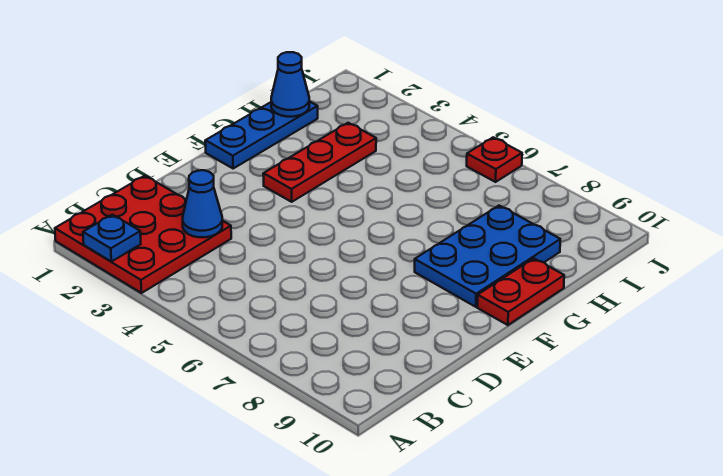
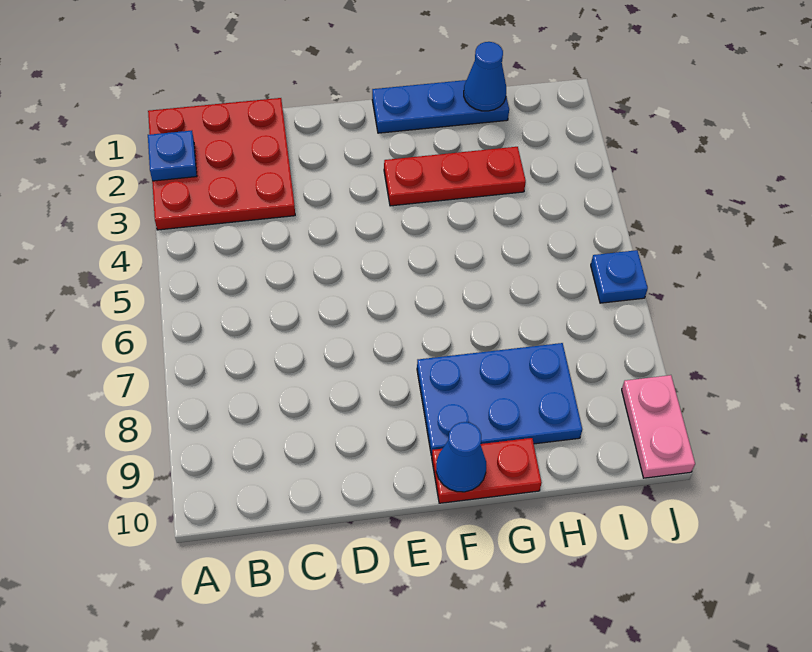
blue 1x1 cone [183,170,222,237] -> blue 1x1 cone moved to [436,422,486,492]
red 1x1 plate [467,137,522,182] -> blue 1x1 plate [591,250,648,303]
none -> pink 1x2 plate [622,375,695,478]

